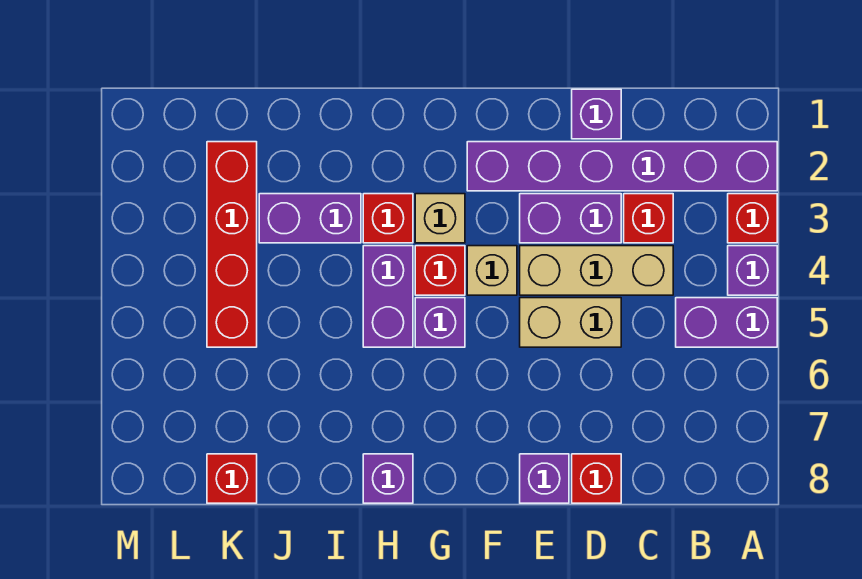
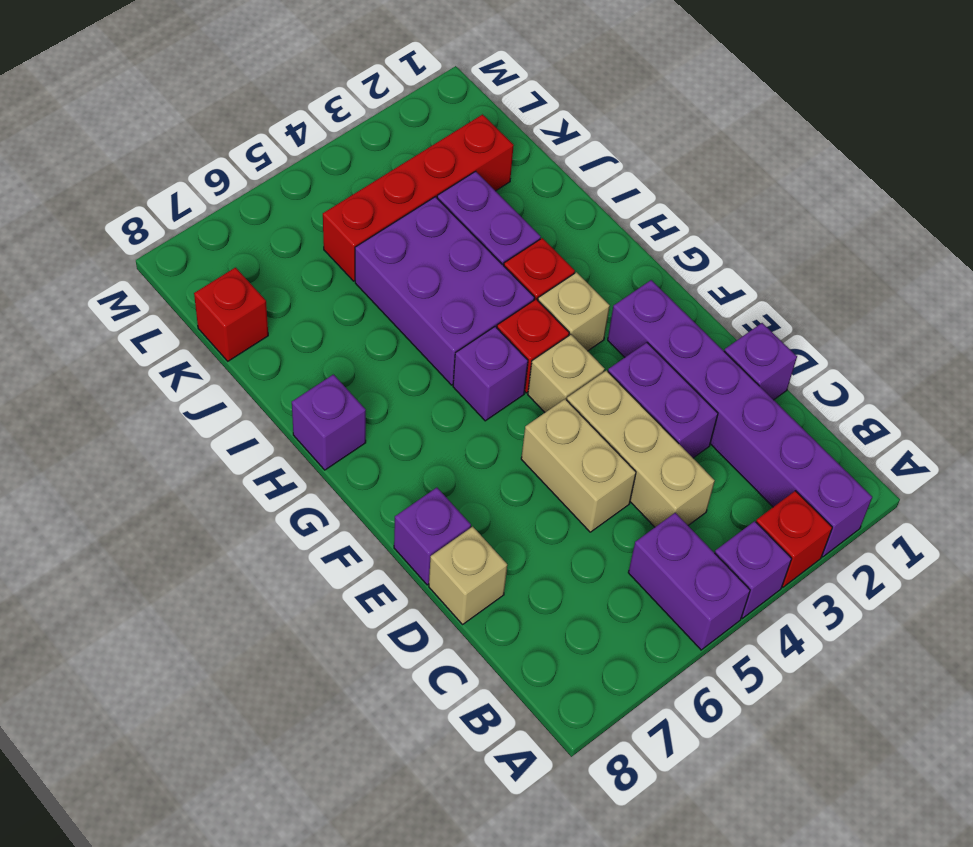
red 1x1 brick [624,194,673,243] -> none
red 1x1 brick [572,454,621,503] -> tan 1x1 brick [429,527,507,624]
purple 1x2 brick [363,246,413,347] -> purple 2x3 brick [355,197,534,385]

